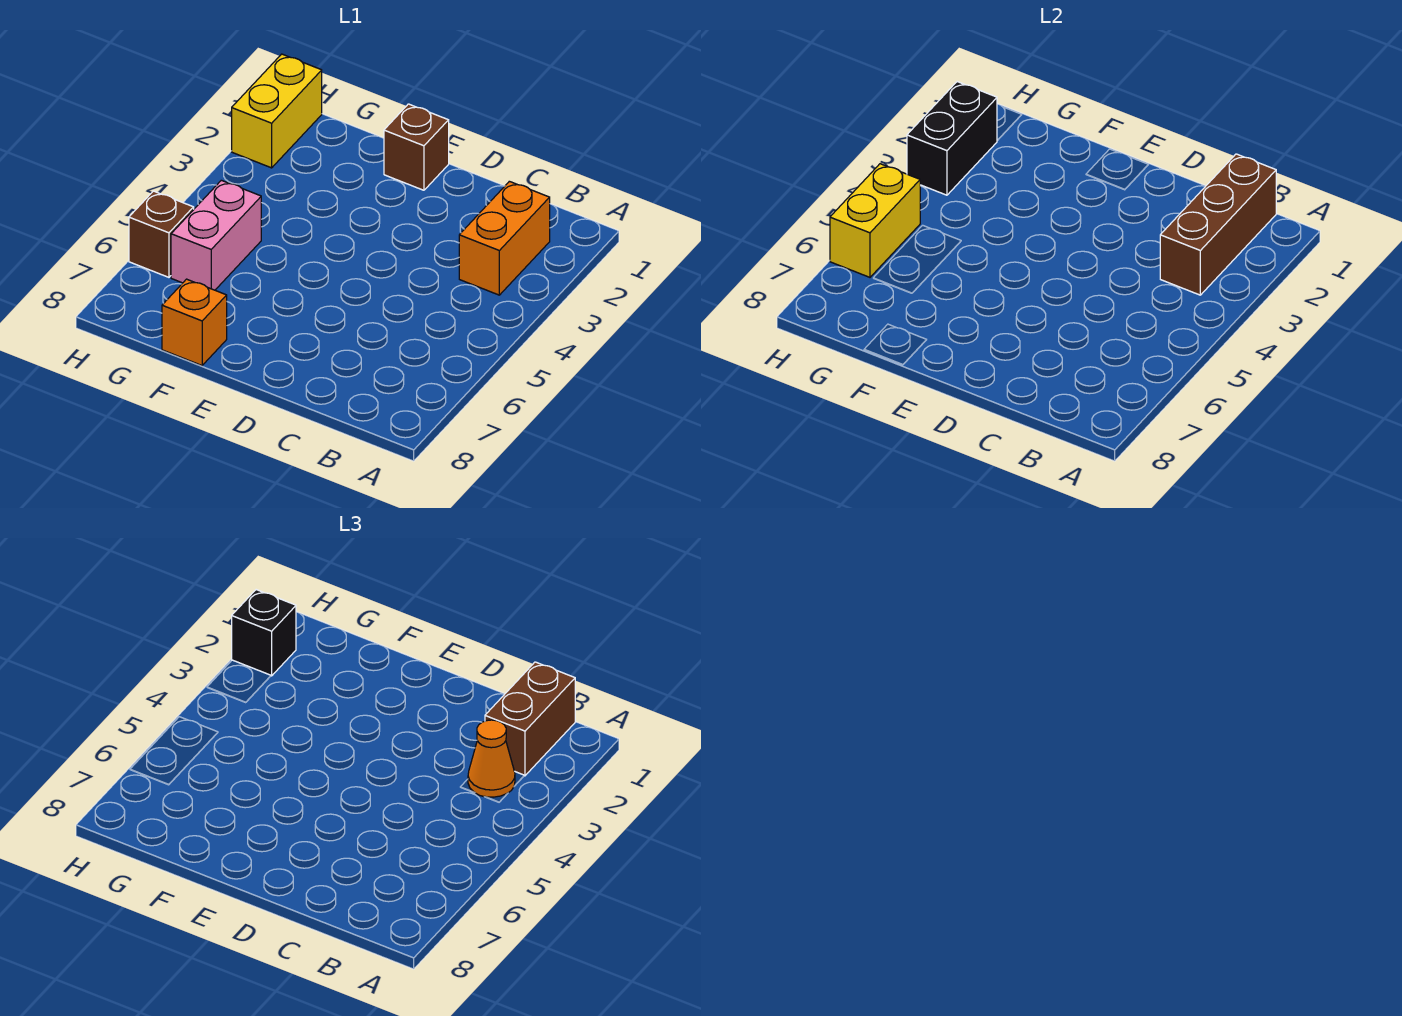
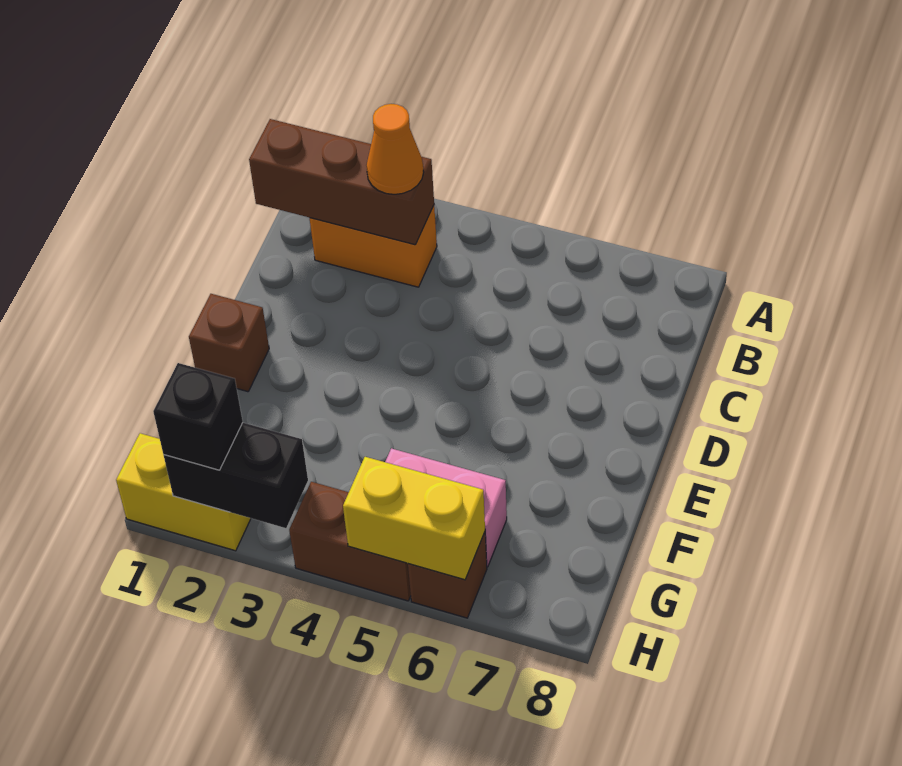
brown 1x2 brick [485,662,575,776] -> brown 1x2 brick moved to [289,482,411,601]
orange 1x1 brick [162,279,227,365] -> none

